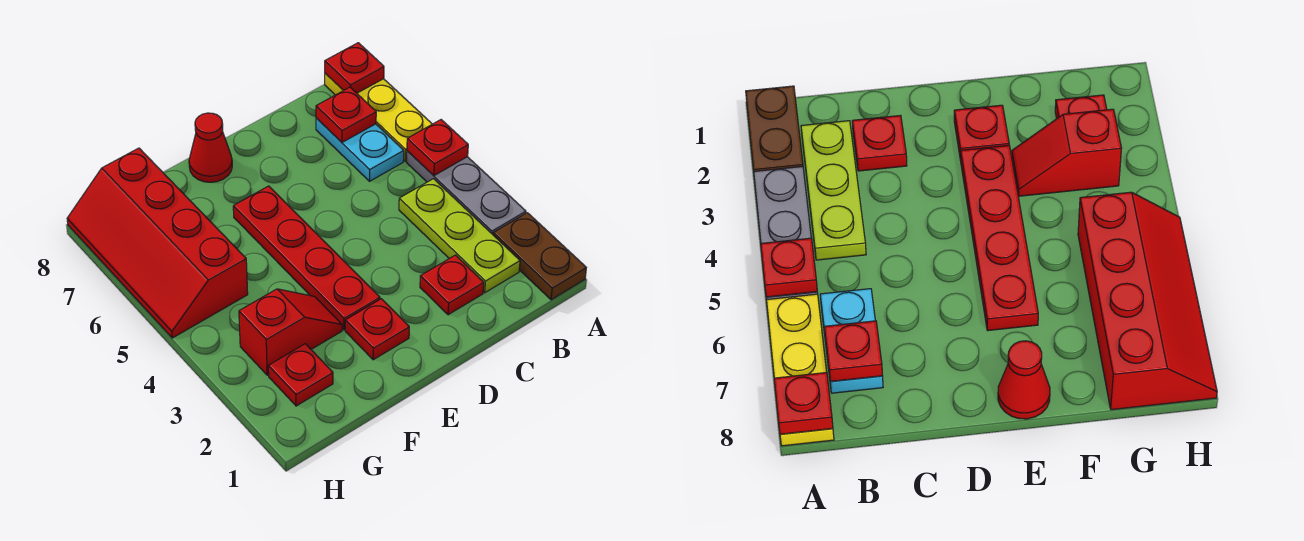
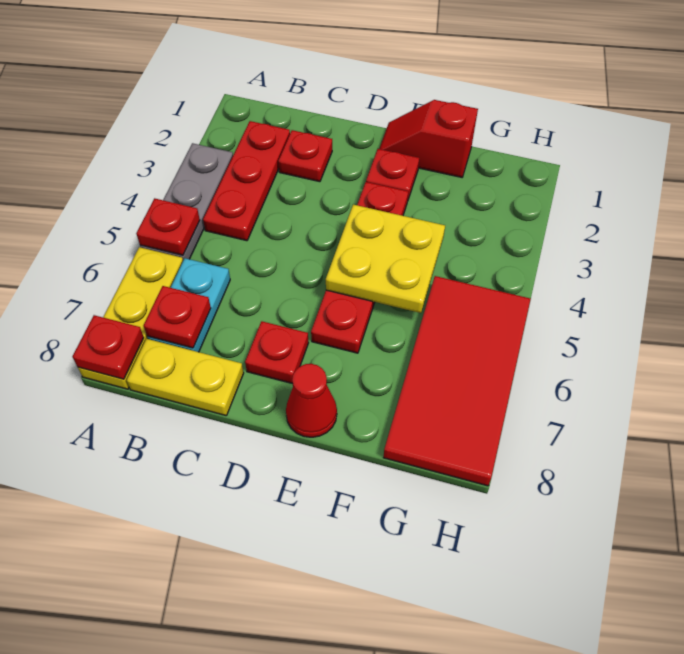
brown 1x2 plate [493,213,586,300] -> none
lime 1x3 plate [399,179,520,293] -> red 1x3 plate [203,121,290,241]
none -> yellow 1x2 plate [127,339,244,416]
none -> yellow 2x2 plate [326,205,445,313]
red 1x2 slope [239,289,342,375] -> red 1x2 slope moved to [379,100,478,177]
red 1x1 plate [268,344,333,406] -> red 1x1 plate moved to [245,321,309,384]
red 2x4 slope [67,148,248,338] -> red 2x4 tile [383,276,531,486]

